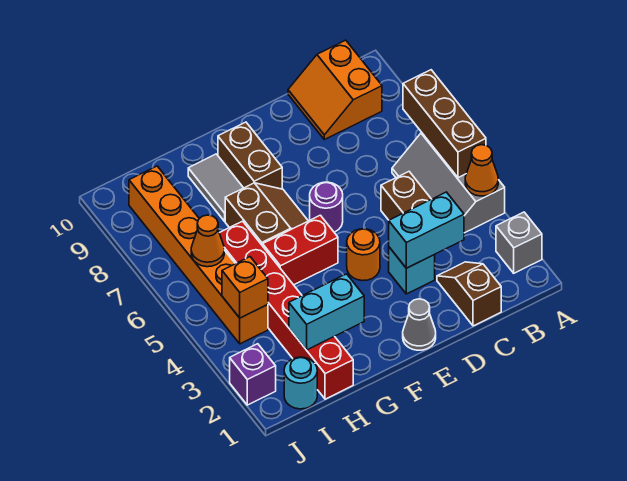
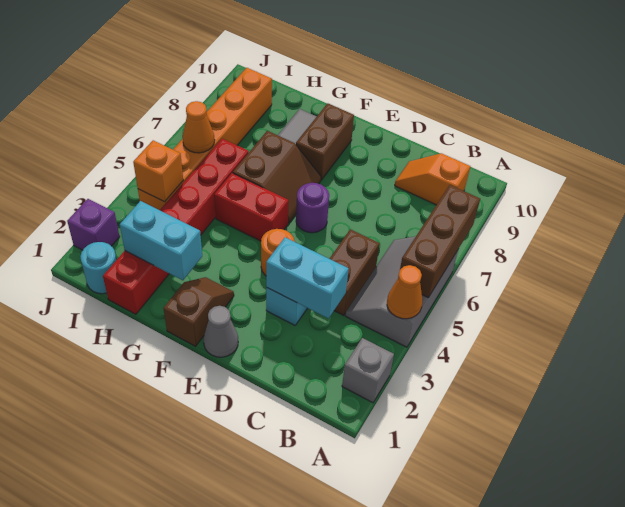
orange 2x2 slope [288,40,382,140] -> orange 1x2 slope [395,153,470,205]
brown 1x2 slope [437,262,501,326] -> brown 1x2 slope moved to [163,277,234,346]

